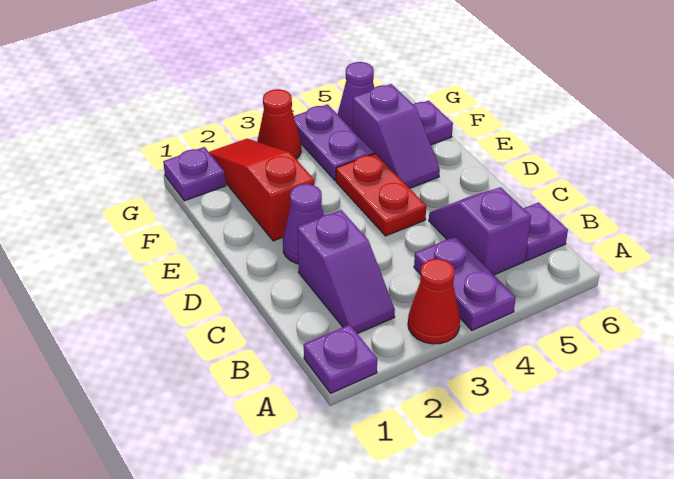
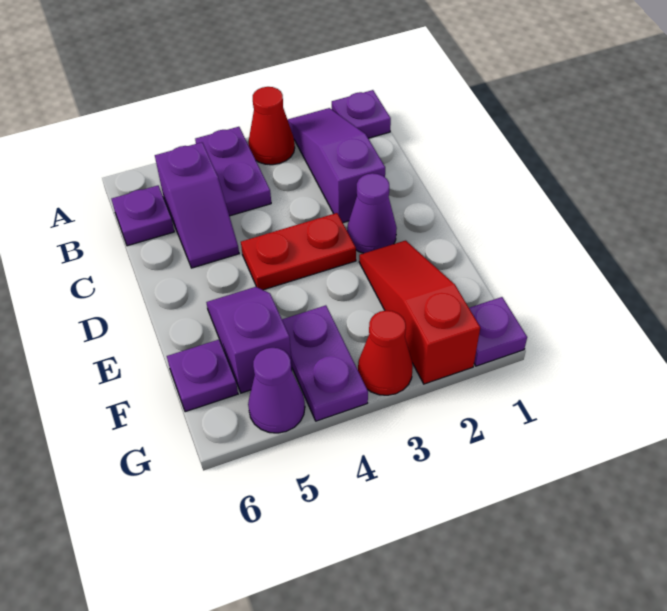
purple 1x2 slope [297,210,395,334] -> purple 1x3 slope [287,108,385,223]
red 1x2 plate [336,153,426,236] -> red 1x2 plate turned to [241,213,356,290]
red 1x3 slope [209,139,314,241] -> red 1x3 slope turned to [359,241,480,384]

